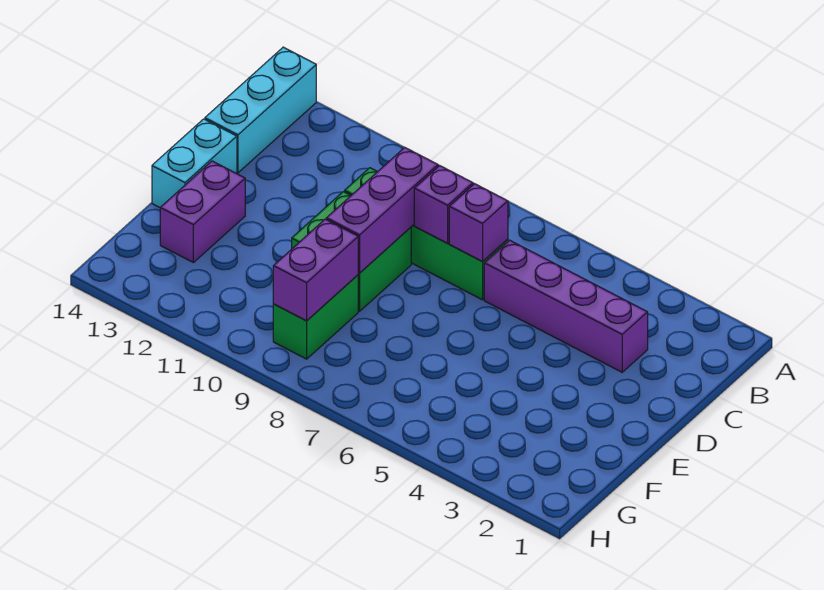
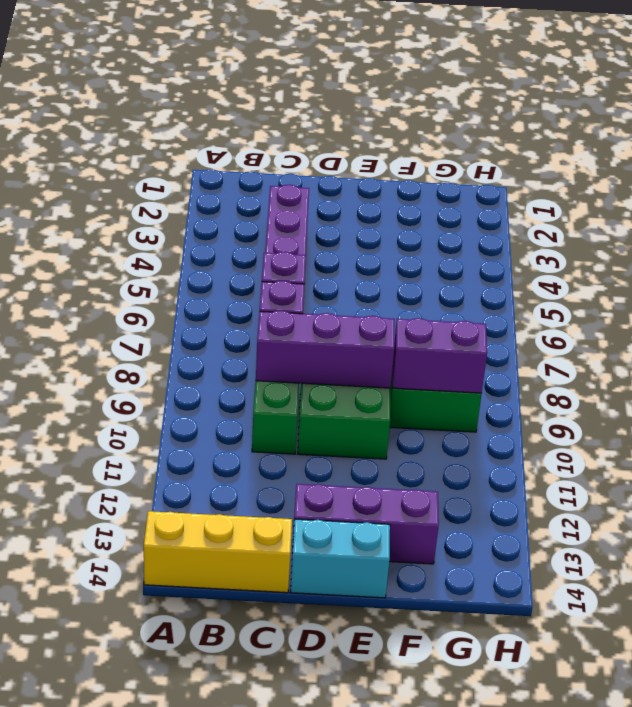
cyan 1x3 brick [205,47,316,173] -> yellow 1x3 brick [144,511,292,593]
purple 1x2 brick [160,161,245,262] -> purple 1x3 brick [293,484,439,564]

